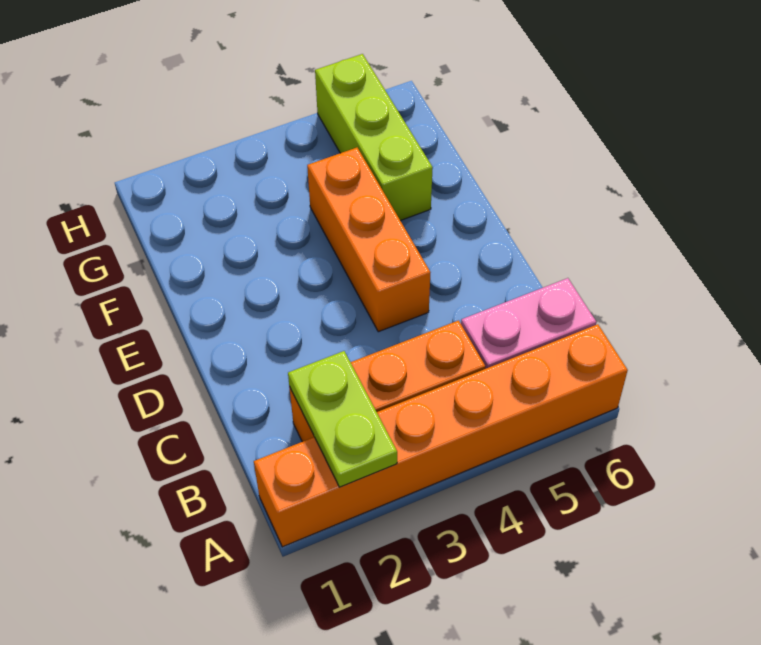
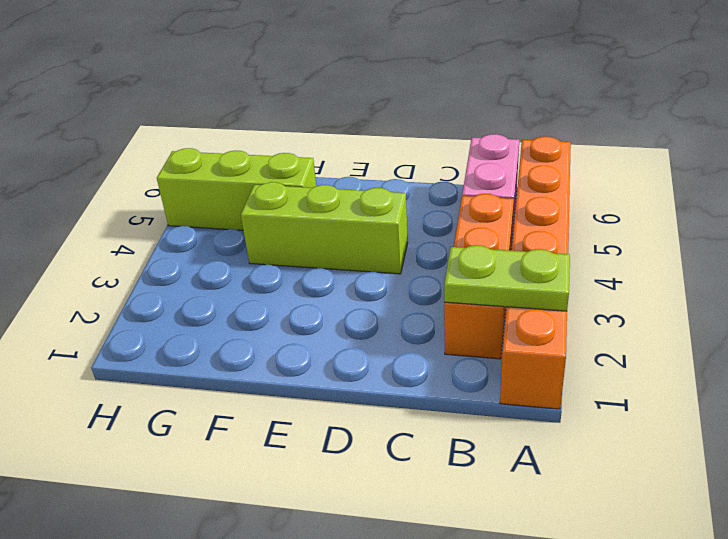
orange 1x3 brick [307,148,431,332] -> lime 1x3 brick [241,182,408,274]

